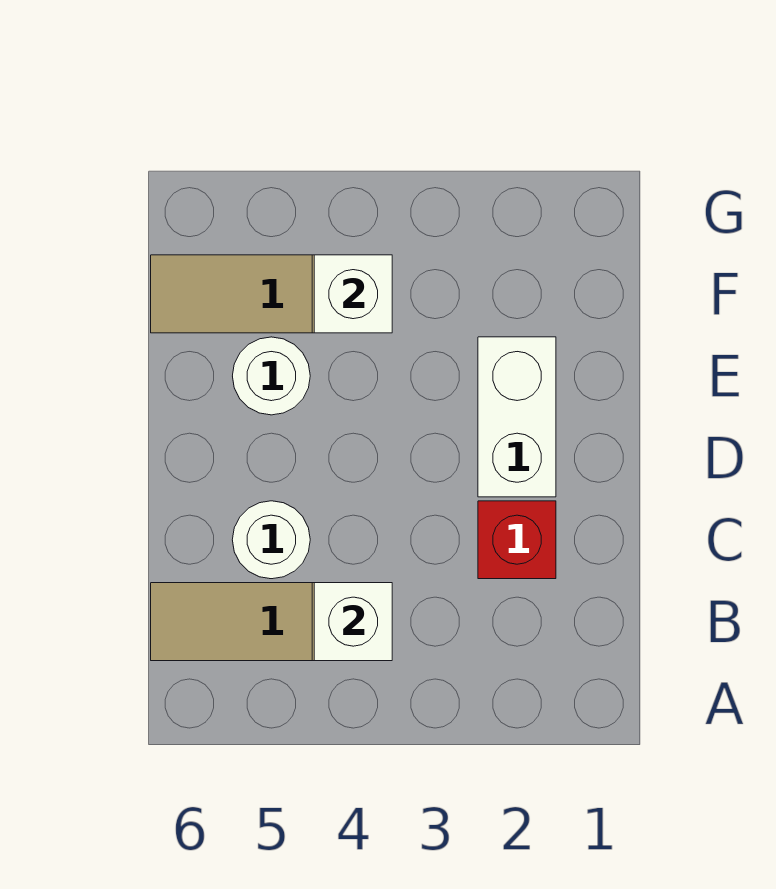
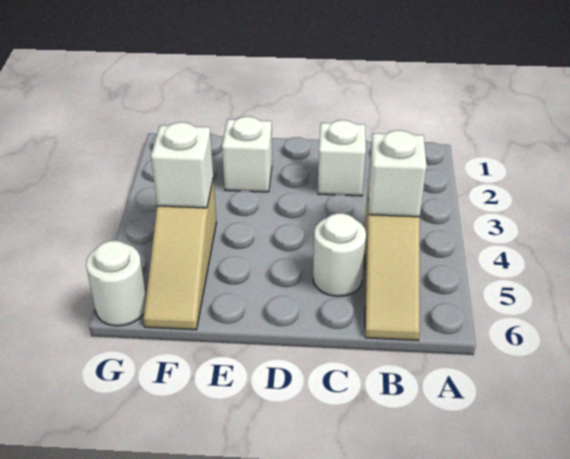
red 1x1 brick [478,501,556,579] -> white 1x1 brick [318,120,366,196]
white 1x2 brick [478,337,556,497] -> white 1x1 brick [222,117,272,192]
white 1x1 round brick [233,337,310,415] -> white 1x1 round brick moved to [86,241,146,326]

